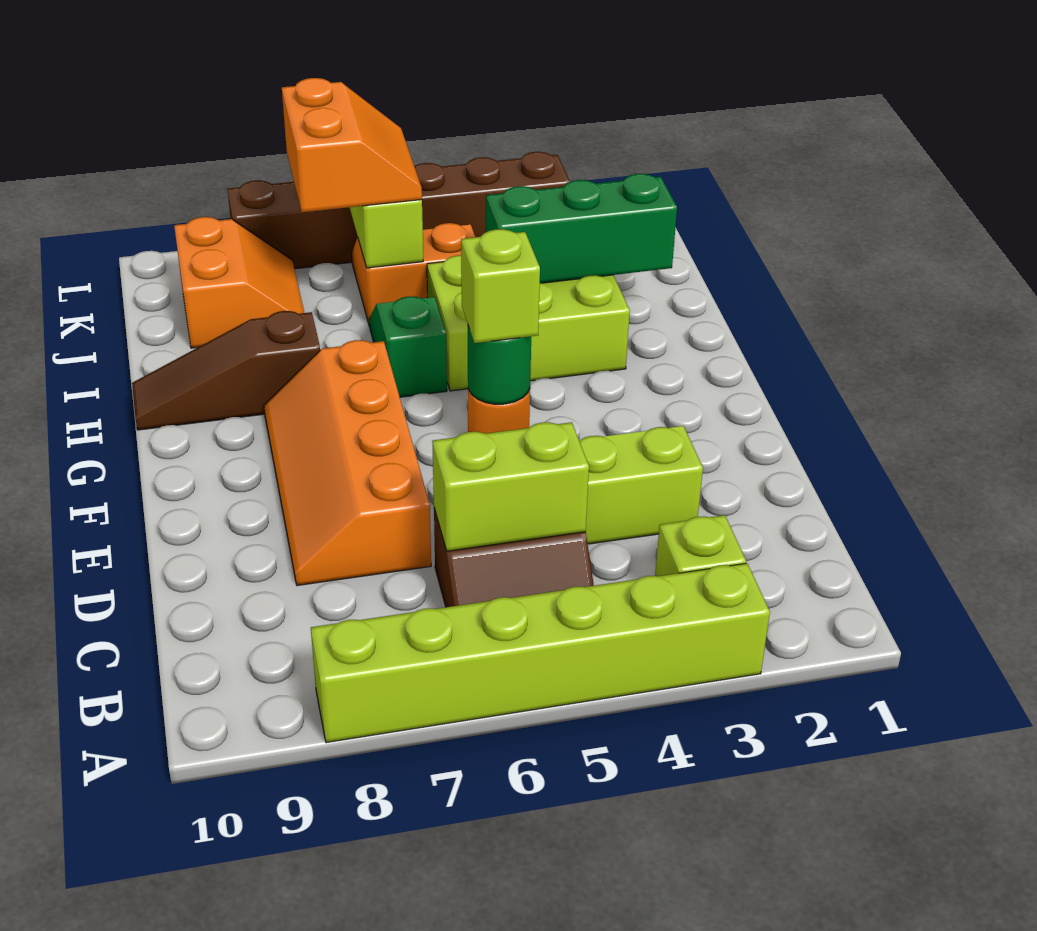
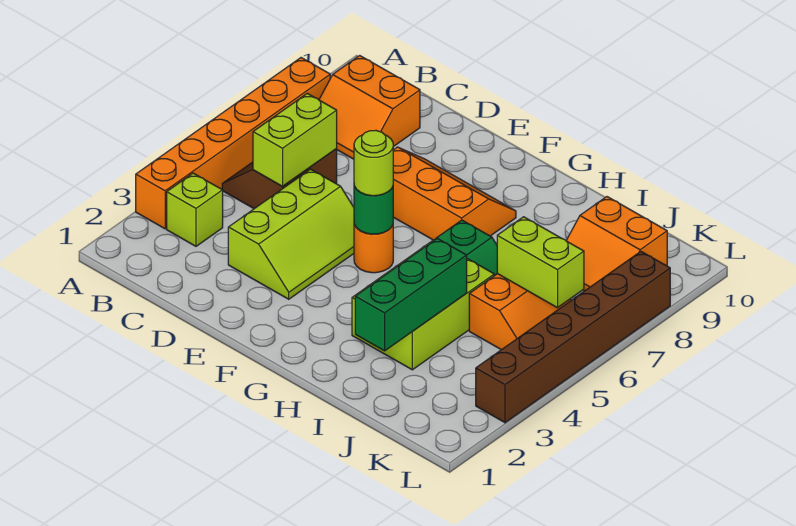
lime 1x6 brick [311,563,770,743] -> orange 1x6 brick [136,58,330,229]
orange 2x4 slope [264,340,431,586] -> orange 2x3 slope [393,147,516,240]
lime 1x1 brick [461,229,540,343] -> lime 1x1 round brick [354,130,393,196]
brown 1x3 slope [132,311,320,430] -> none
orange 2x2 slope [282,78,422,212] -> orange 2x2 slope moved to [319,56,420,159]

